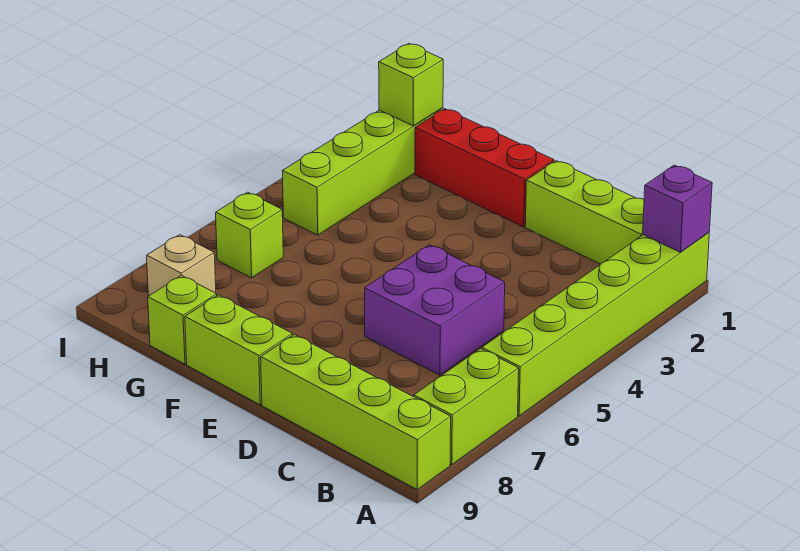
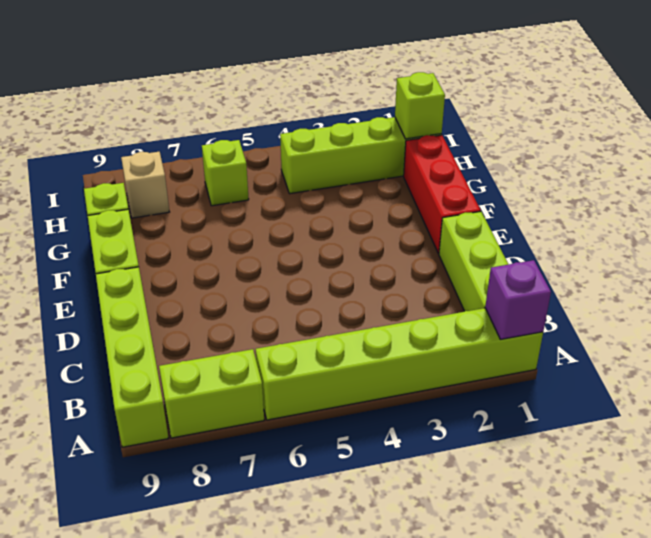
purple 2x2 brick [365,245,505,375] -> none

